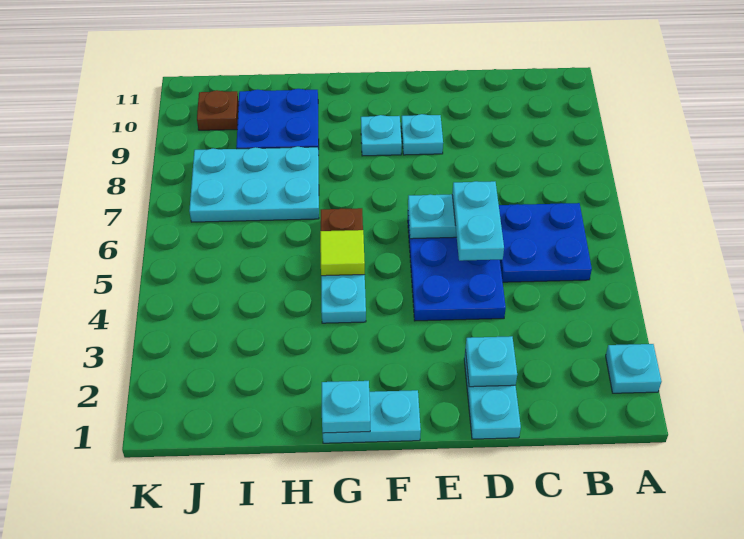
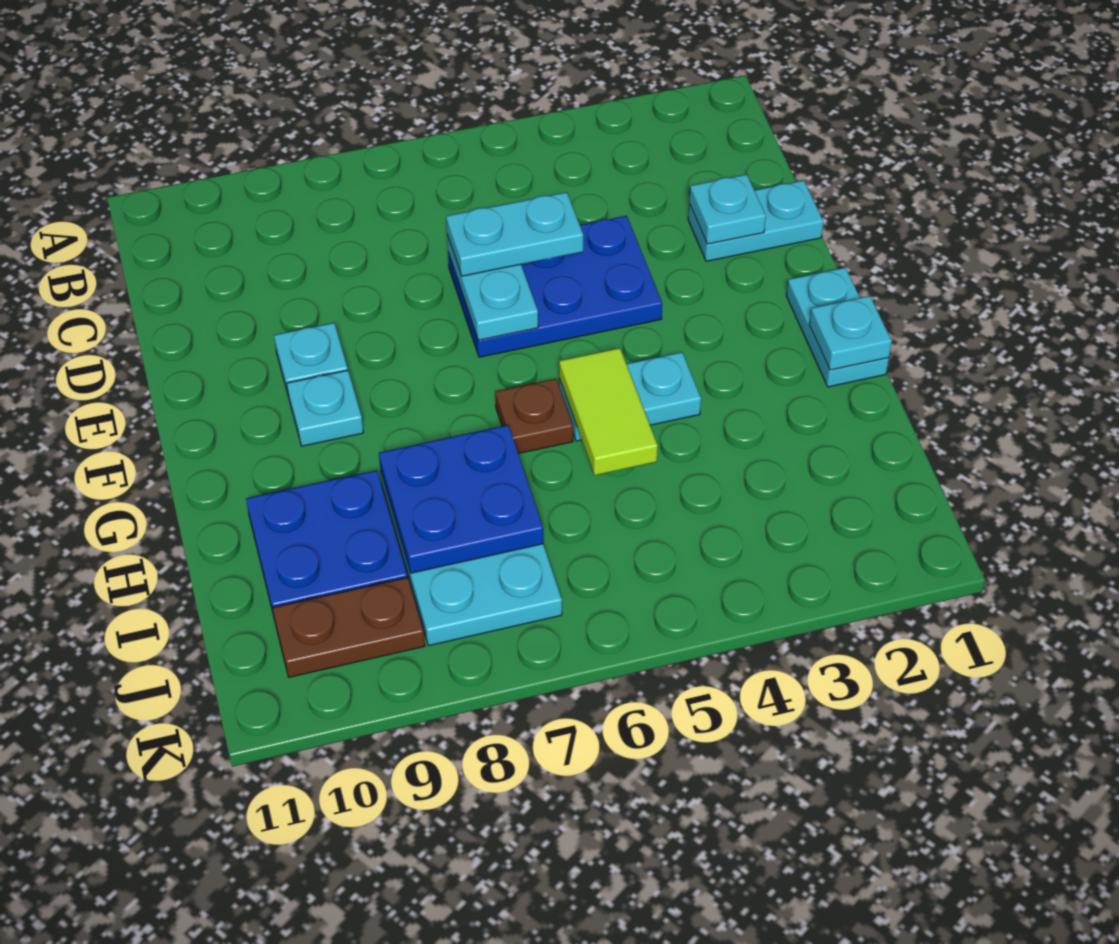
cyan 1x1 plate [606,344,662,393] -> none
blue 2x2 plate [499,203,592,282] -> blue 2x2 plate moved to [379,425,543,573]
lime 1x1 tile [320,230,365,276] -> lime 1x2 tile [559,348,658,475]
brown 1x1 plate [197,90,239,130] -> brown 1x2 plate [273,577,425,677]

